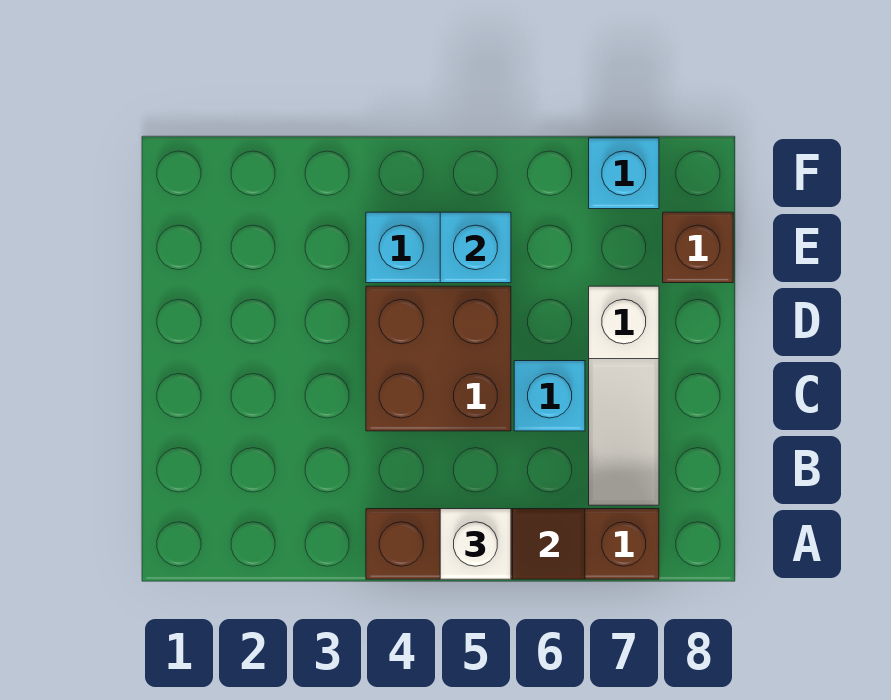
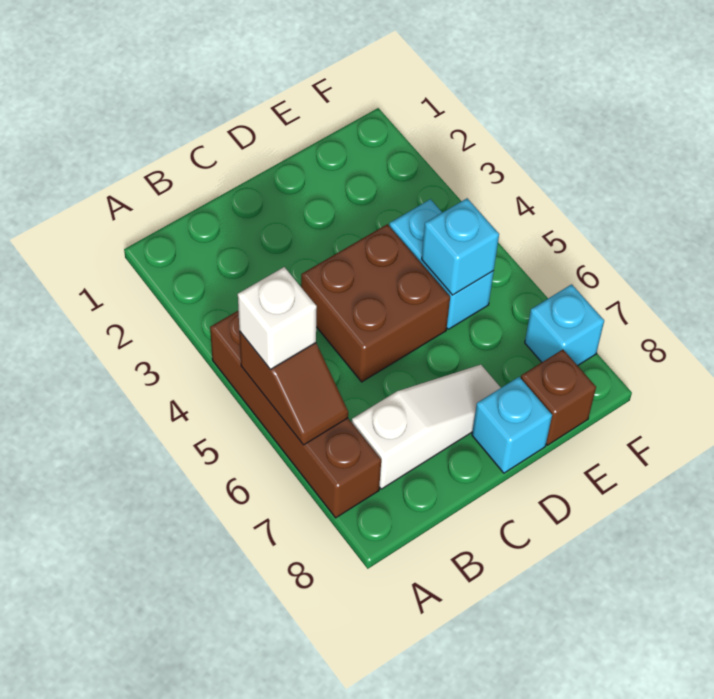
white 1x3 slope [589,286,659,505] -> white 1x3 slope turned to [352,365,501,489]
cyan 1x1 brick [514,361,585,431] -> cyan 1x1 brick moved to [472,377,552,473]

